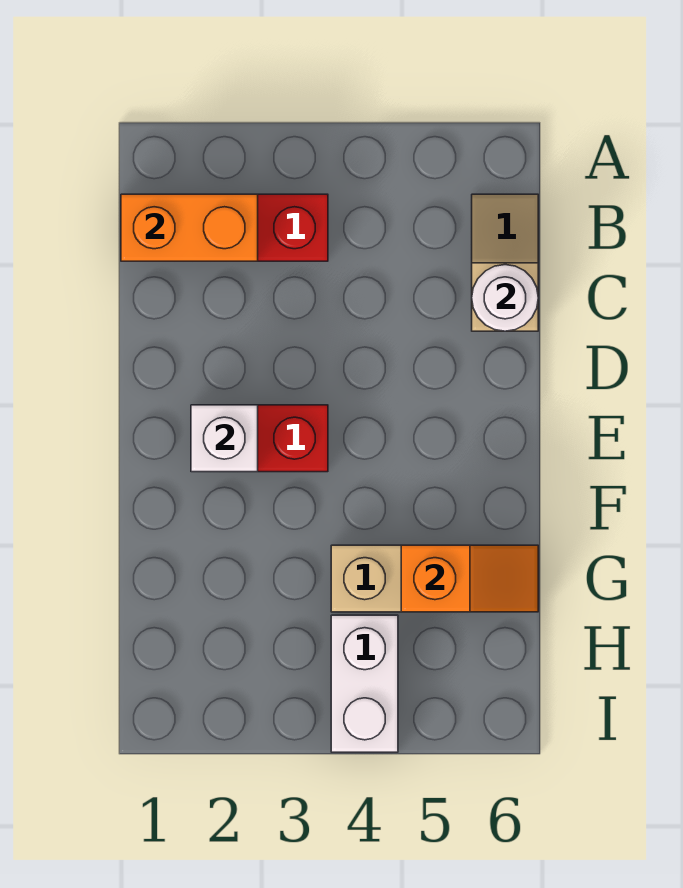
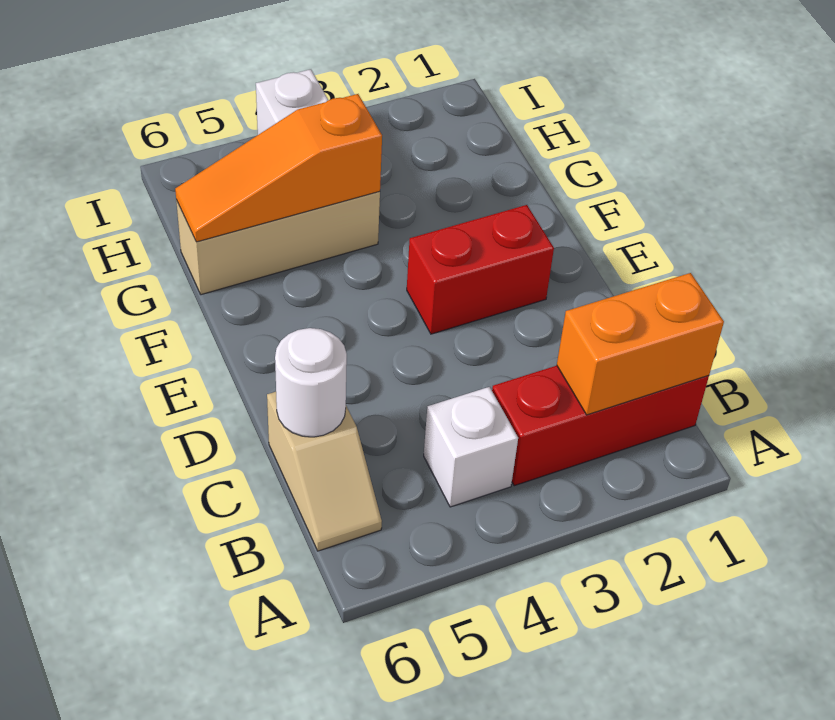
white 1x1 brick [191,405,258,472] -> white 1x1 brick moved to [424,387,518,507]
orange 1x2 slope [401,545,538,612] -> orange 1x3 slope [175,94,382,242]

